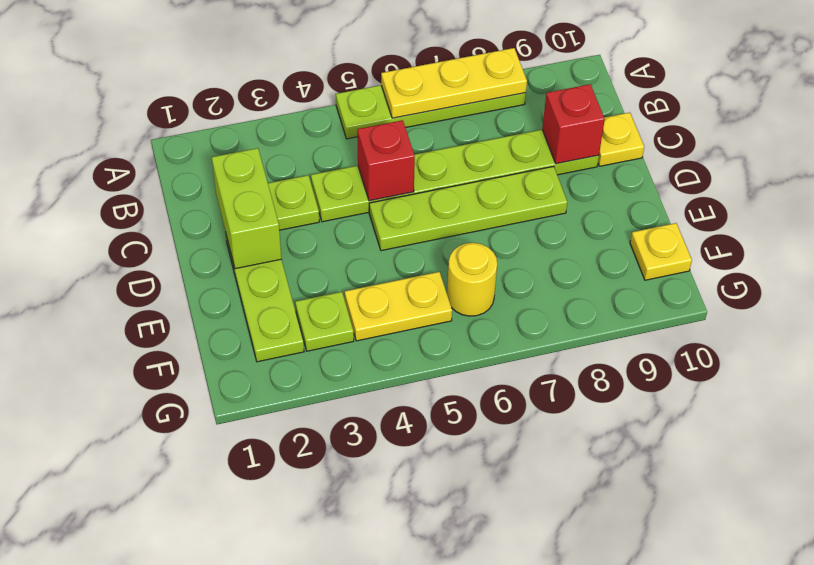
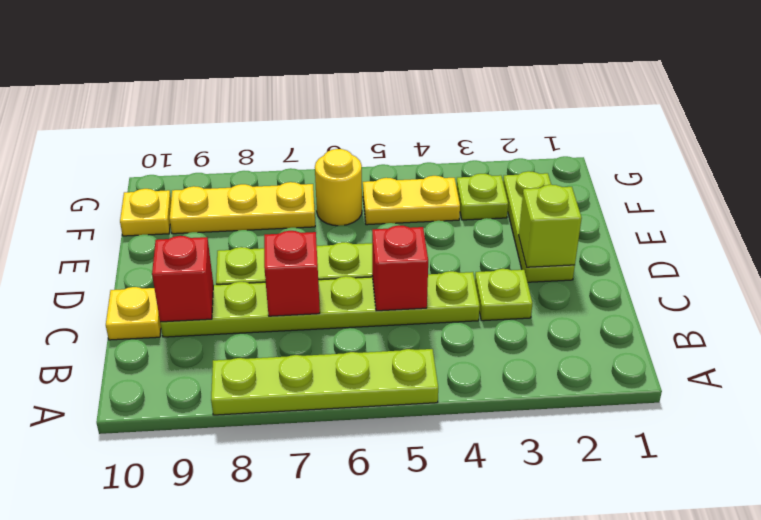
yellow 1x3 plate [381,48,527,118] -> yellow 1x3 plate moved to [170,182,315,234]
lime 1x2 brick [212,148,281,269] -> lime 1x1 brick [519,185,582,267]
none -> red 1x1 brick [264,231,320,316]

